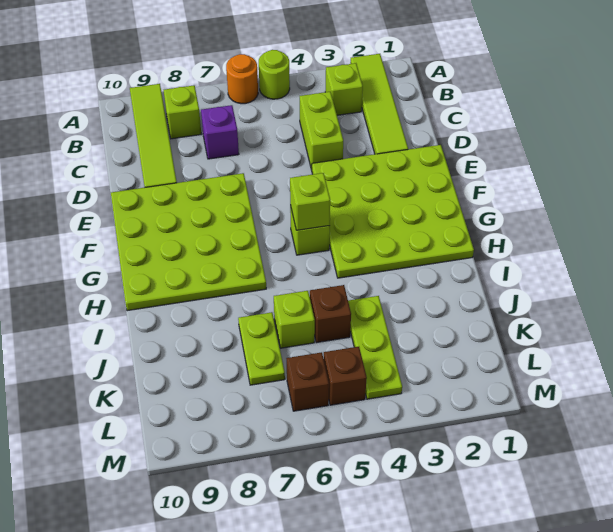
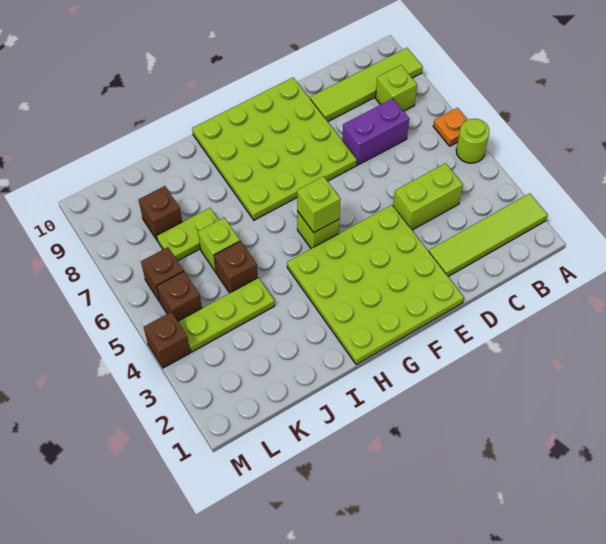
orange 1x1 round brick [226,54,258,104] -> orange 1x1 plate [433,108,468,146]
lime 1x1 brick [325,63,363,115] -> none
purple 1x1 brick [201,105,239,159] -> purple 1x2 brick [342,99,409,165]
none -> brown 1x1 brick [138,186,182,240]
none -> brown 1x1 brick [144,312,190,368]

